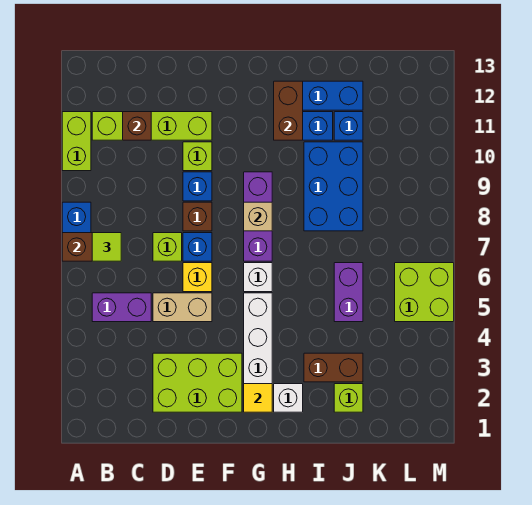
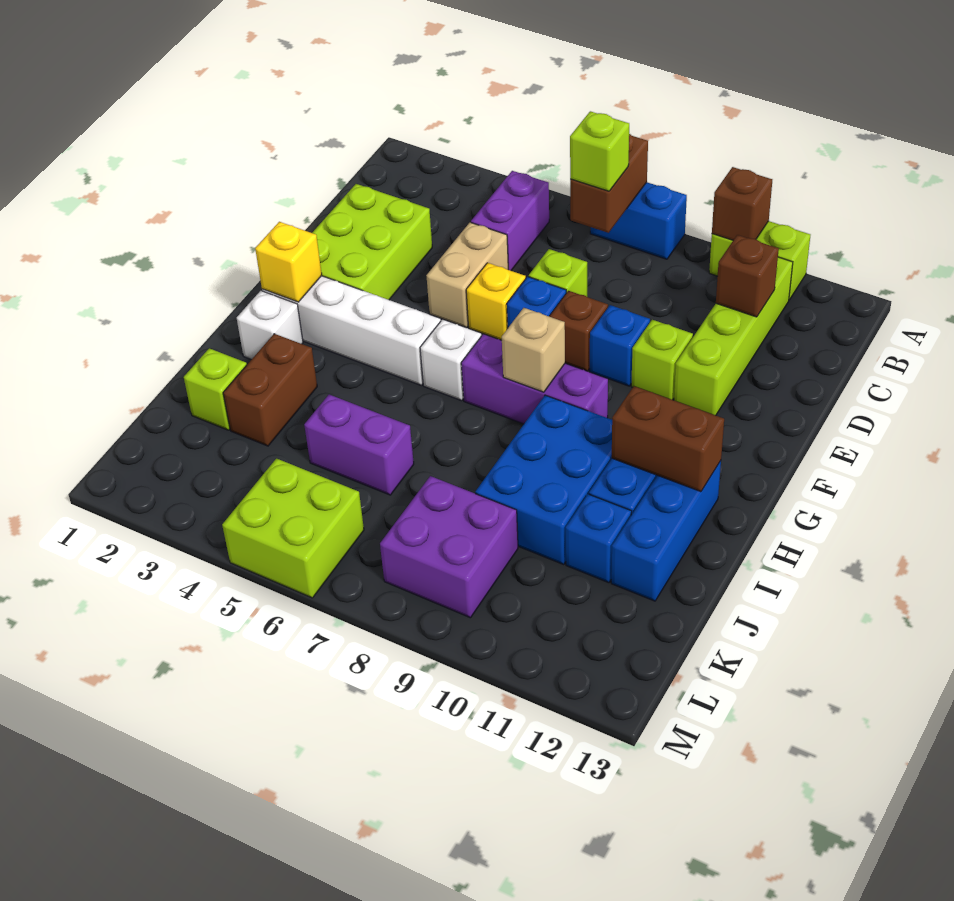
none -> brown 1x1 brick [712,167,772,240]
lime 1x1 tile [92,233,121,261] -> lime 1x1 brick [570,111,629,191]
yellow 1x1 tile [244,384,272,412] -> yellow 1x1 brick [255,222,322,302]
blue 2x3 brick [304,142,363,231] -> blue 2x3 brick turned to [475,395,612,564]
none -> purple 2x2 brick [380,476,518,618]

